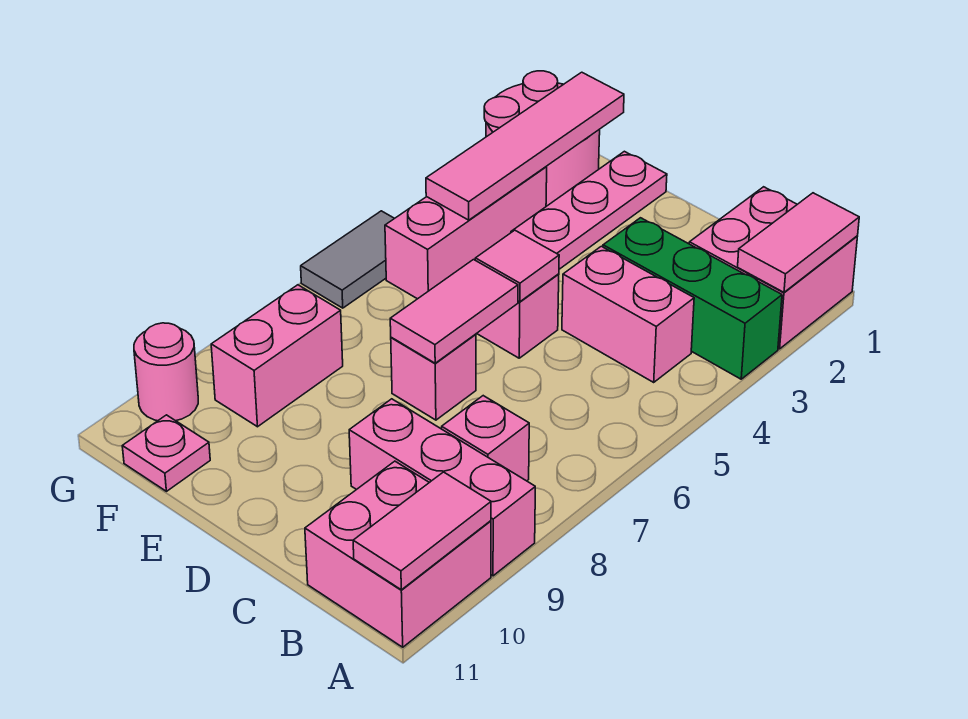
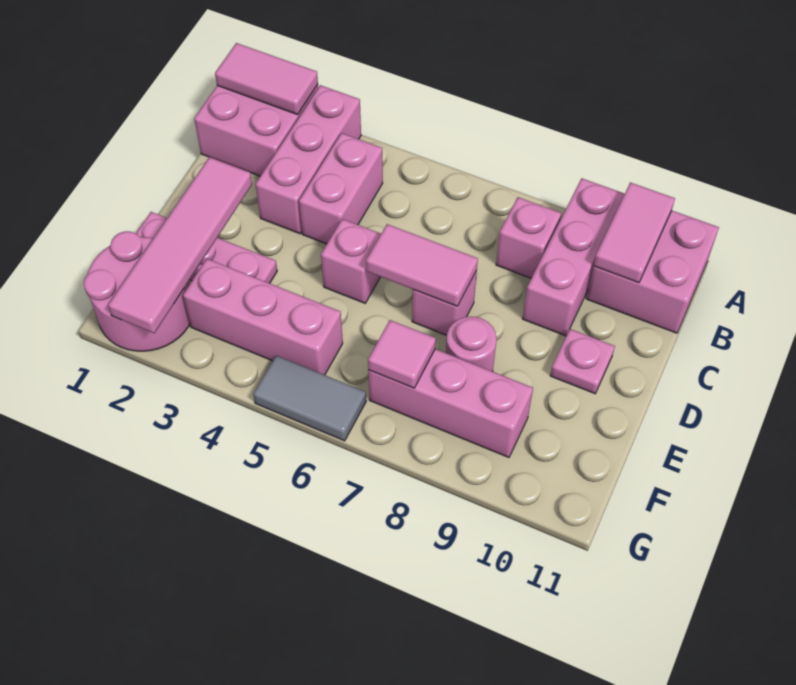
green 1x3 brick [603,218,782,379] -> pink 1x3 brick [255,85,361,234]
pink 1x2 tile [353,472,491,590] -> pink 1x2 tile turned to [594,182,675,283]
pink 1x1 tile [475,230,559,302] -> pink 1x1 tile moved to [368,320,436,388]
pink 1x4 tile [426,72,624,220] -> pink 1x4 tile turned to [108,157,252,333]
pink 1x2 brick [211,285,343,427] -> pink 1x3 brick [368,349,533,457]
pink 1x1 plate [122,415,210,491] -> pink 1x1 plate moved to [550,329,615,394]
pink 1x1 round brick [134,323,198,421] -> pink 1x1 round brick moved to [446,317,496,371]

